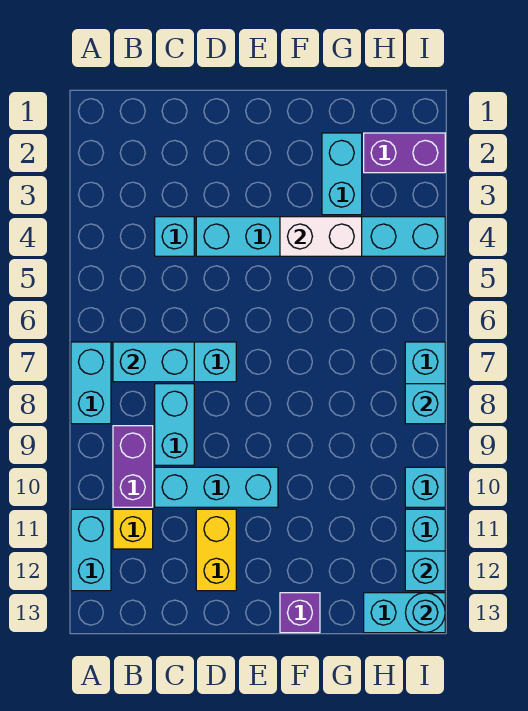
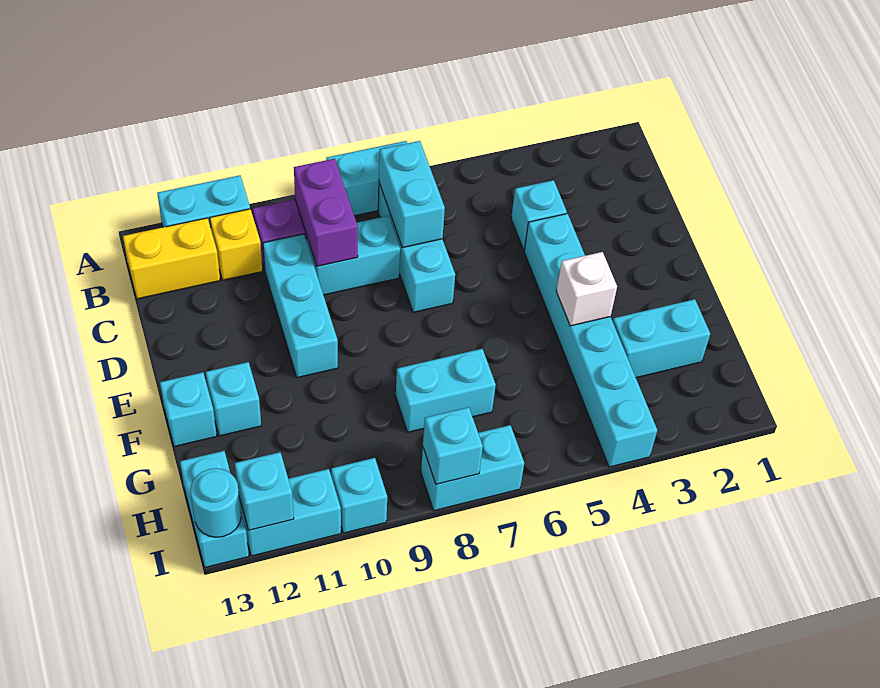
yellow 1x2 brick [196,509,236,591] -> yellow 1x2 brick moved to [123,218,220,299]
white 1x2 brick [280,217,362,256] -> white 1x1 brick [556,252,617,326]
none -> cyan 1x1 brick [206,362,261,436]
purple 1x1 brick [280,593,320,633] -> cyan 1x1 brick [160,372,217,447]
none -> cyan 1x2 brick [396,349,496,432]
purple 1x2 brick [364,133,445,173] -> purple 1x2 brick moved to [294,159,358,266]

